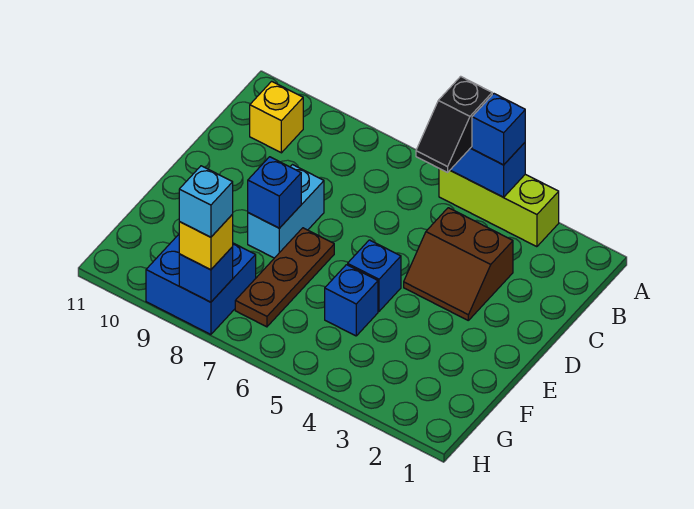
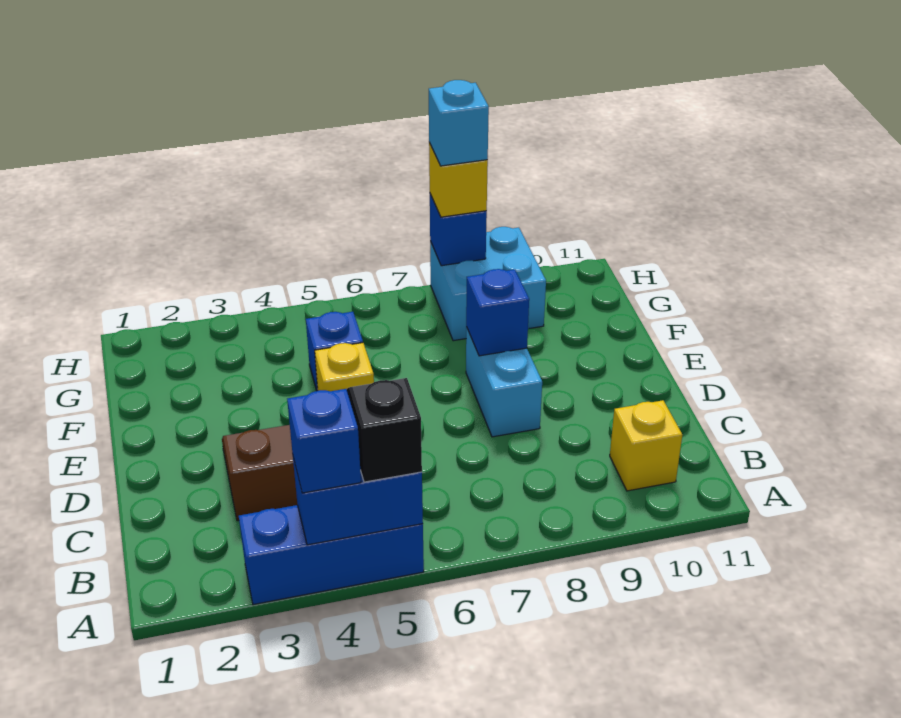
lime 1x3 brick [439,169,559,247] -> blue 1x3 brick [239,505,424,605]
blue 1x1 brick [348,240,401,311] -> yellow 1x1 brick [315,343,374,391]
brown 1x3 plate [235,228,334,327] -> none
blue 2x2 brick [146,235,256,335] -> cyan 2x2 brick [430,227,546,341]

